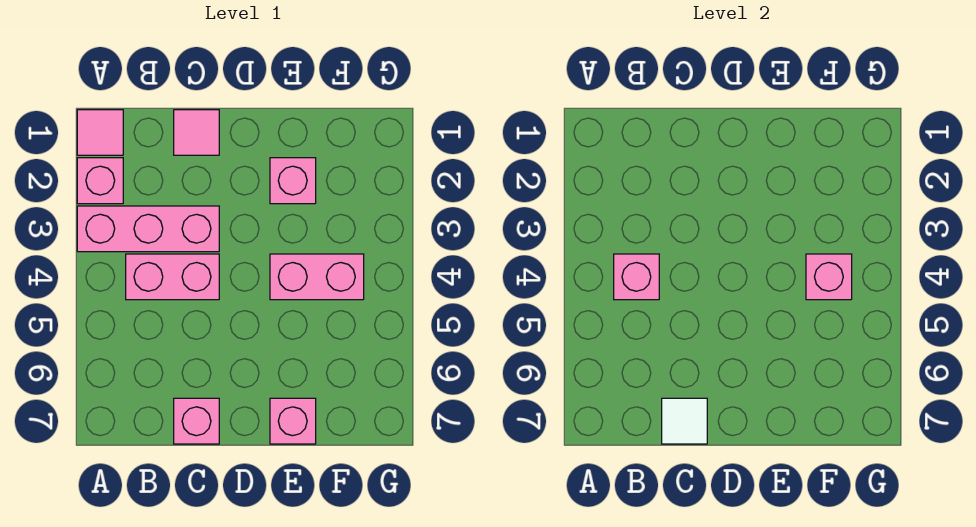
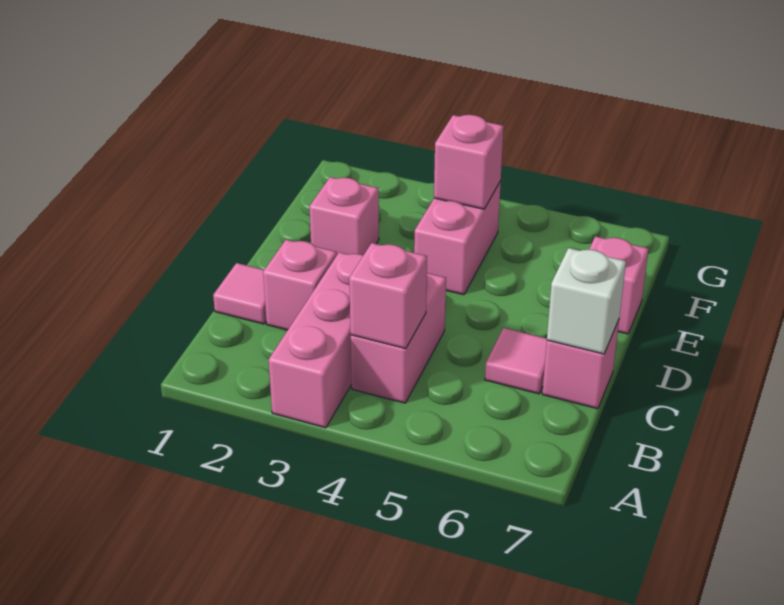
pink 1x1 tile [77,110,123,155] -> pink 1x1 tile moved to [485,328,547,394]
pink 1x1 brick [77,158,123,204] -> pink 1x1 brick moved to [263,240,337,330]
white 1x1 tile [662,398,707,444] -> white 1x1 brick [547,248,626,354]

